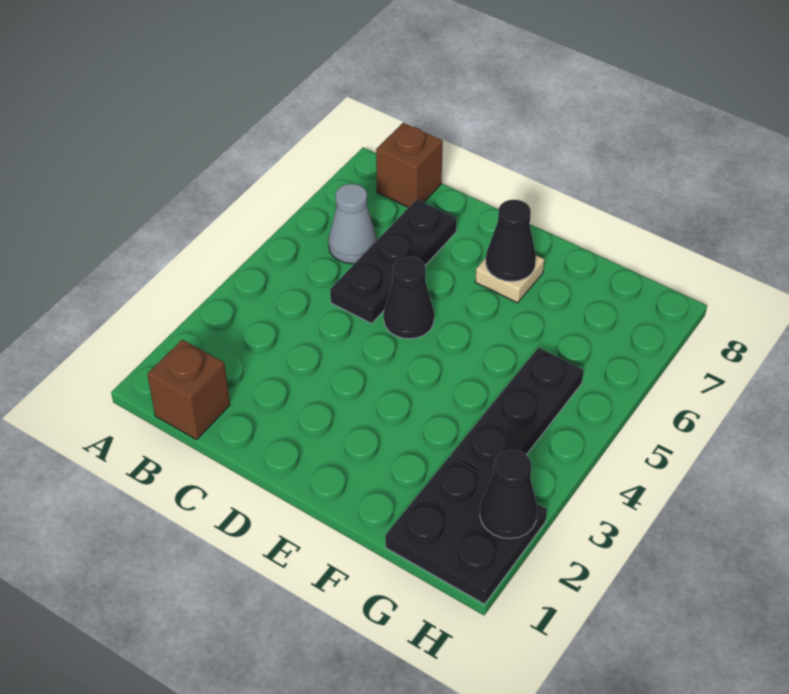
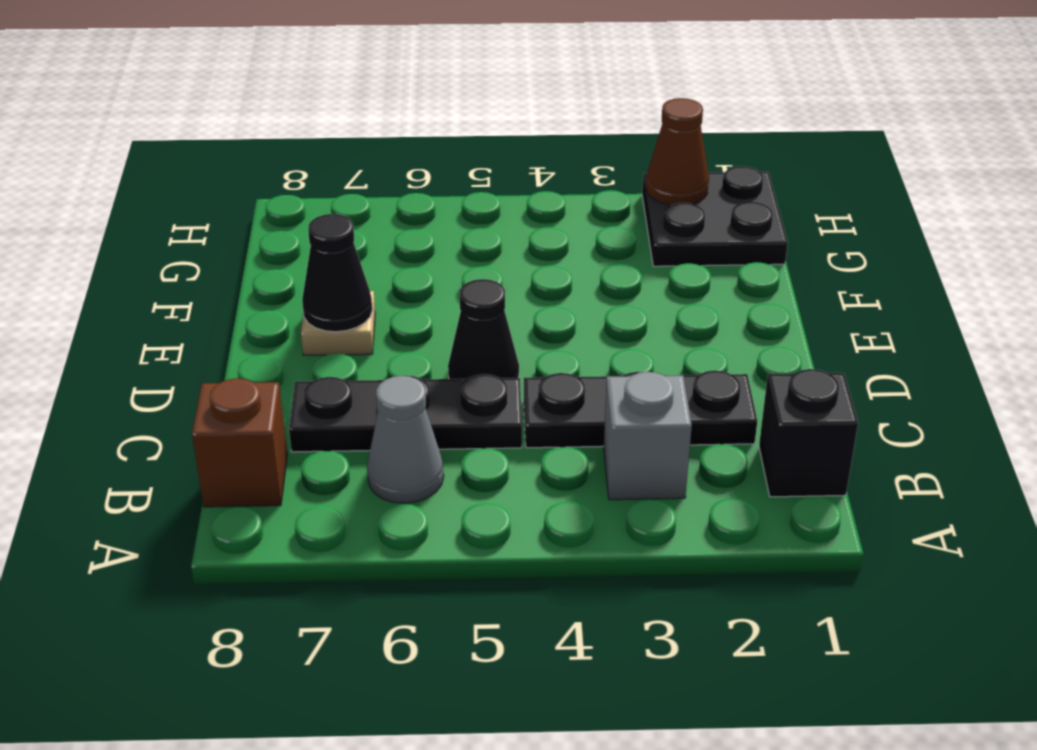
brown 1x1 brick [147,340,230,440] -> black 1x1 brick [759,369,858,497]
none -> grey 1x1 brick [604,372,692,500]
black 1x3 plate [451,348,584,479] -> black 1x3 plate moved to [524,370,757,448]
black 1x1 cone [480,450,537,539] -> brown 1x1 cone [646,98,709,205]

